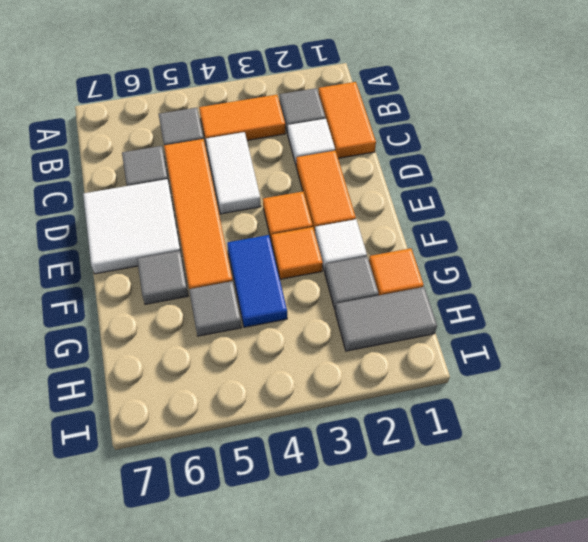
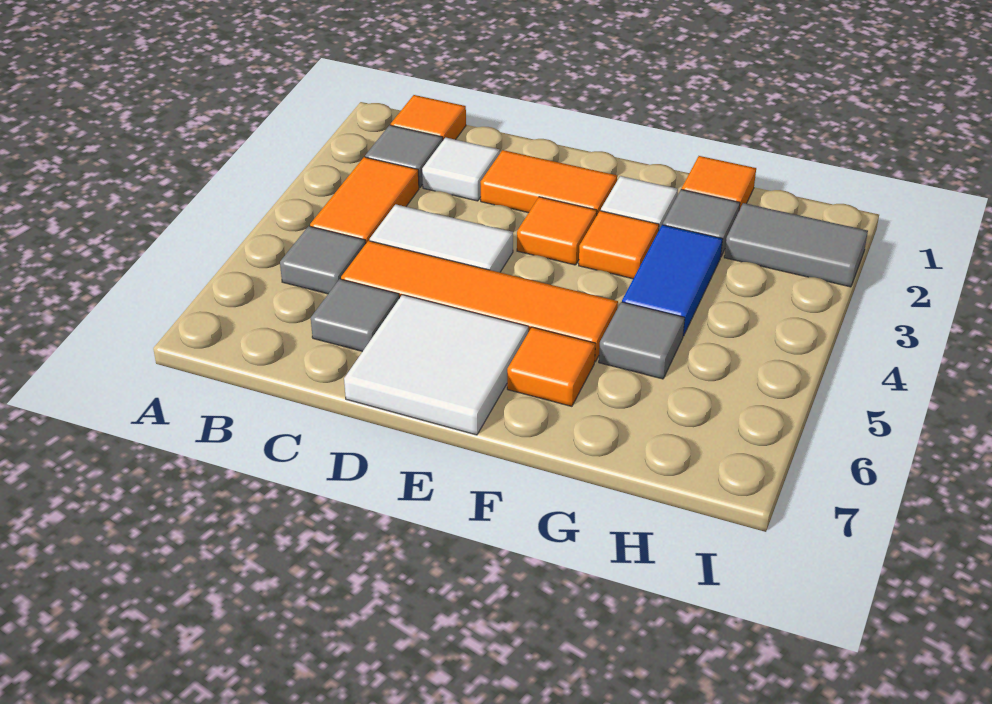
orange 1x2 tile [319,82,376,158] -> orange 1x1 tile [391,95,466,140]
blue 1x2 tile [227,235,287,327] -> blue 1x2 tile turned to [622,225,723,336]
grey 1x1 tile [137,251,188,304] -> orange 1x1 tile [507,327,595,406]
grey 1x2 tile [335,287,437,351] -> grey 1x2 tile turned to [724,203,868,287]

